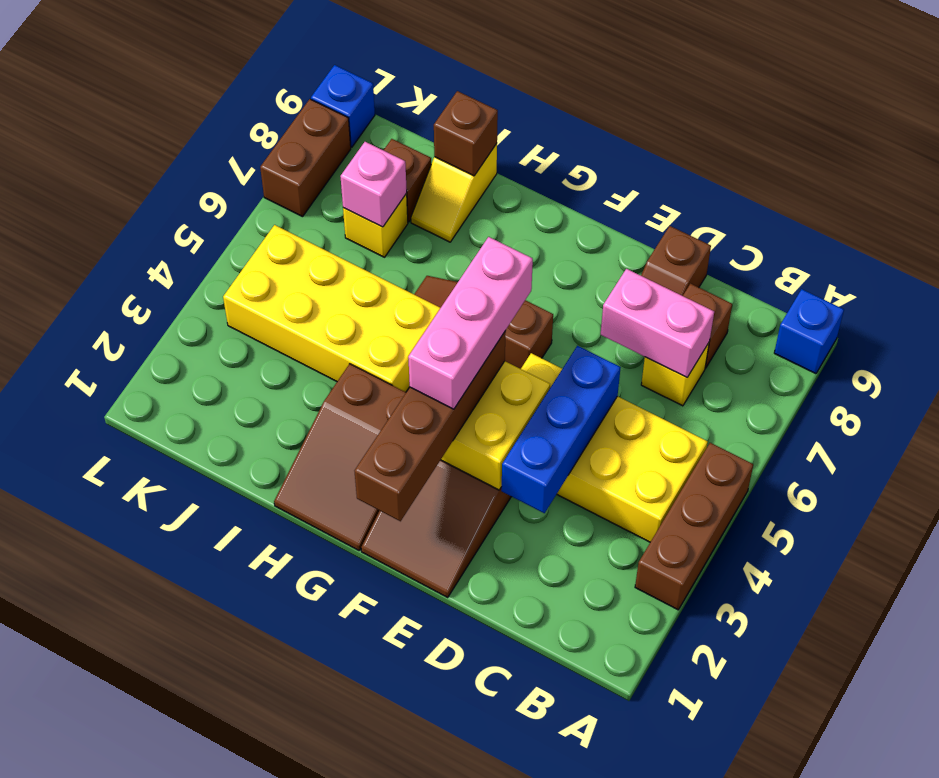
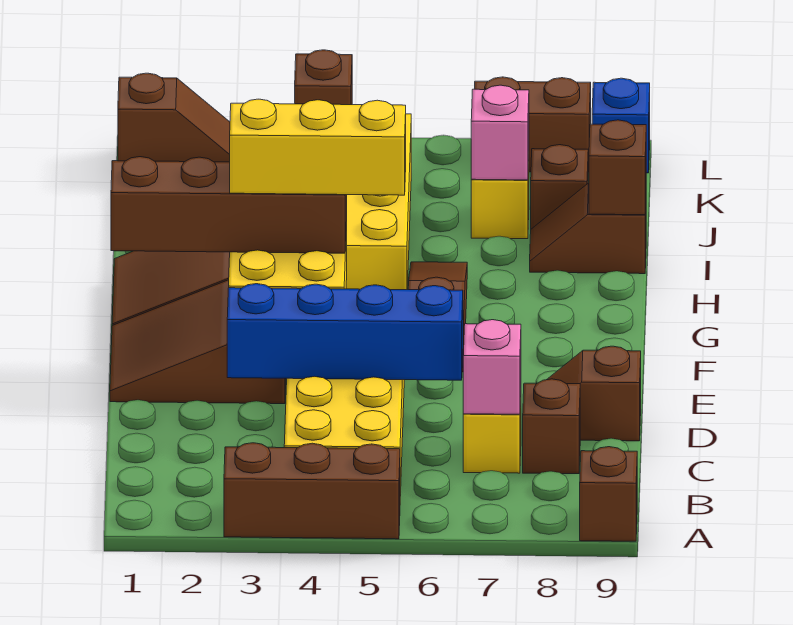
blue 1x1 brick [774,289,844,374] -> brown 1x1 brick [580,447,637,541]
pink 1x2 brick [601,269,714,377] -> pink 1x1 brick [463,320,521,414]
blue 1x3 brick [501,346,621,513] -> blue 1x4 brick [227,284,463,380]
pink 1x3 brick [408,237,533,409] -> yellow 1x3 brick [230,99,406,195]
yellow 1x2 slope [411,144,497,242] -> brown 1x2 slope [530,183,646,274]
none -> brown 1x1 brick [295,50,352,105]
none -> brown 1x2 slope [118,73,230,162]

